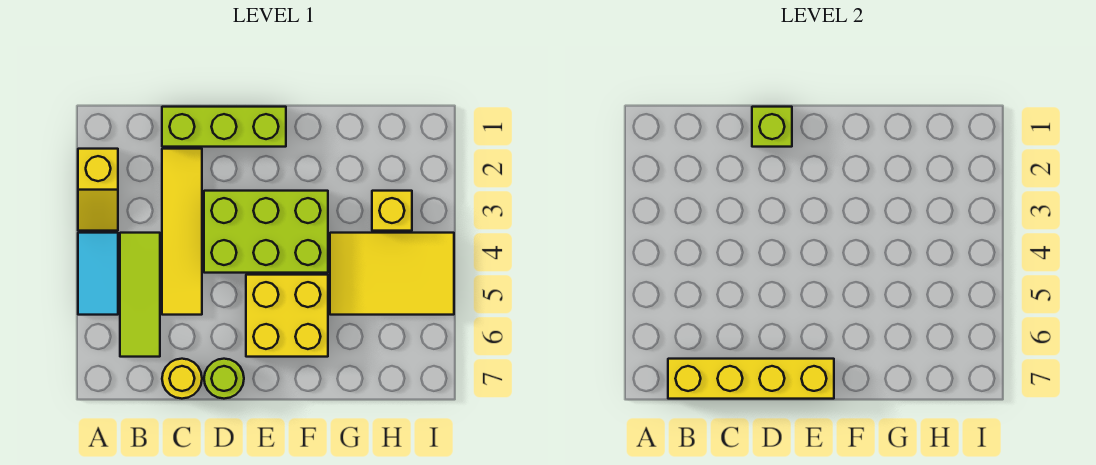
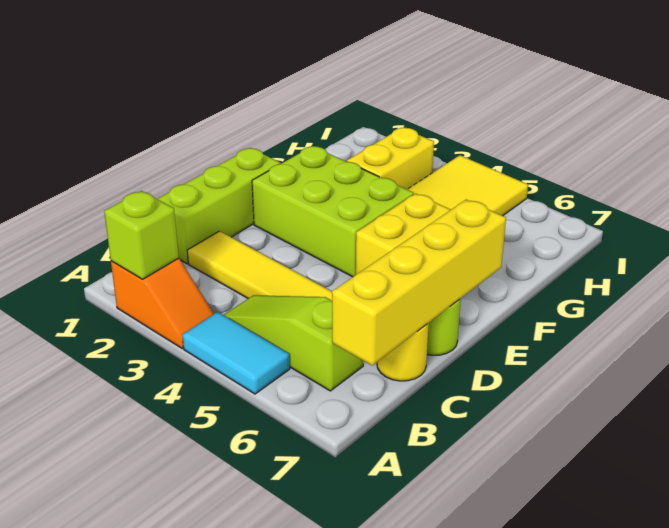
yellow 1x2 slope [78,149,118,231] -> orange 1x2 slope [111,258,214,349]
lime 1x3 tile [120,233,160,357] -> lime 1x3 slope [224,295,363,391]
lime 1x1 brick [752,107,792,147] -> lime 1x1 brick moved to [104,191,179,279]
lime 2x3 brick [204,191,328,273] -> lime 2x3 brick turned to [252,146,414,277]
yellow 1x1 brick [372,191,412,231] -> yellow 1x2 brick [347,128,434,189]

